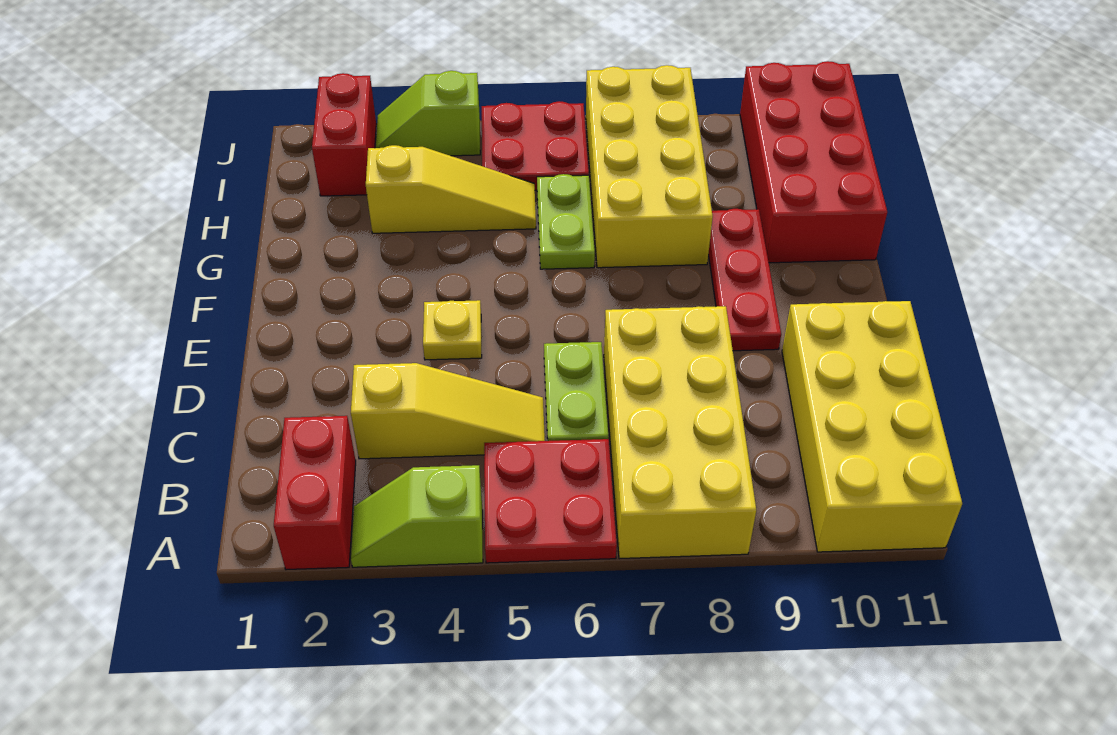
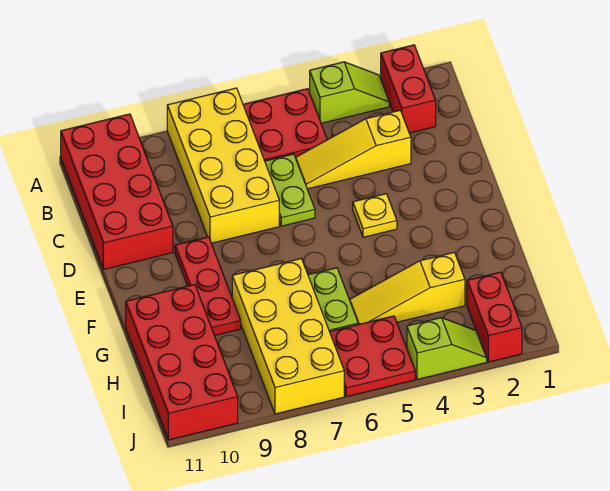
yellow 2x4 brick [782,301,962,552] -> red 2x4 brick [61,114,173,269]

